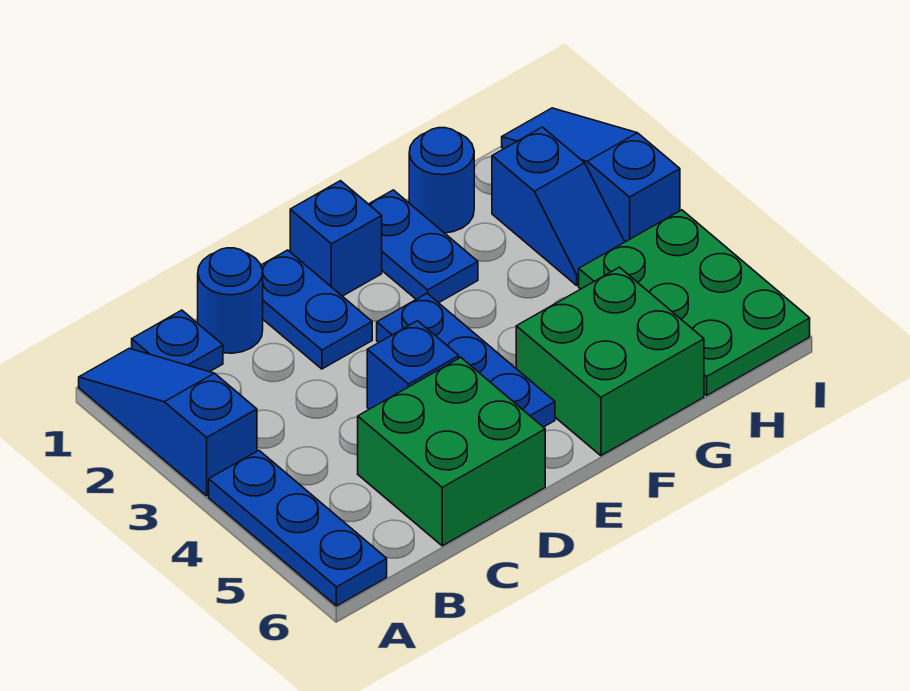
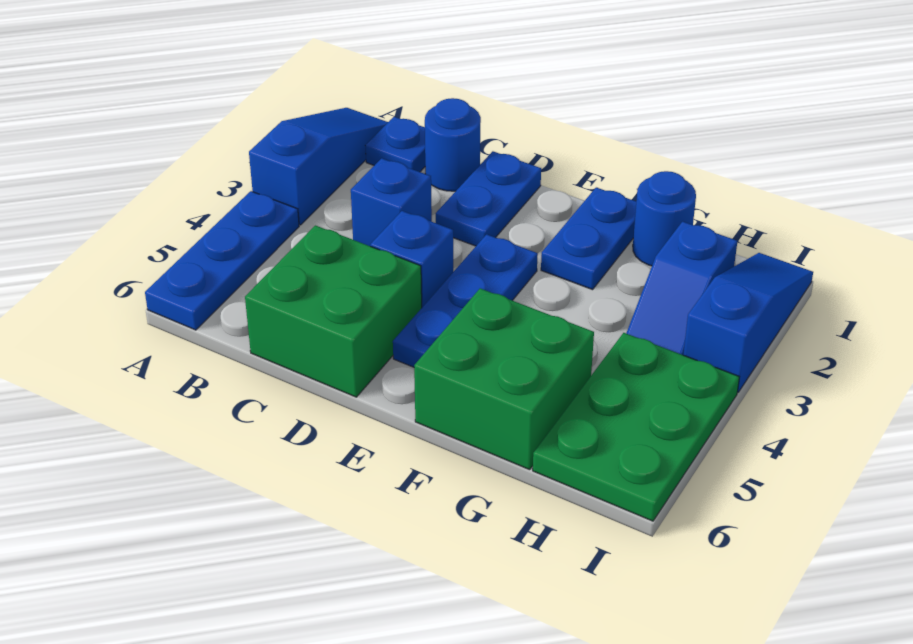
blue 1x1 brick [290,181,382,296] -> blue 1x1 brick moved to [351,158,432,246]

